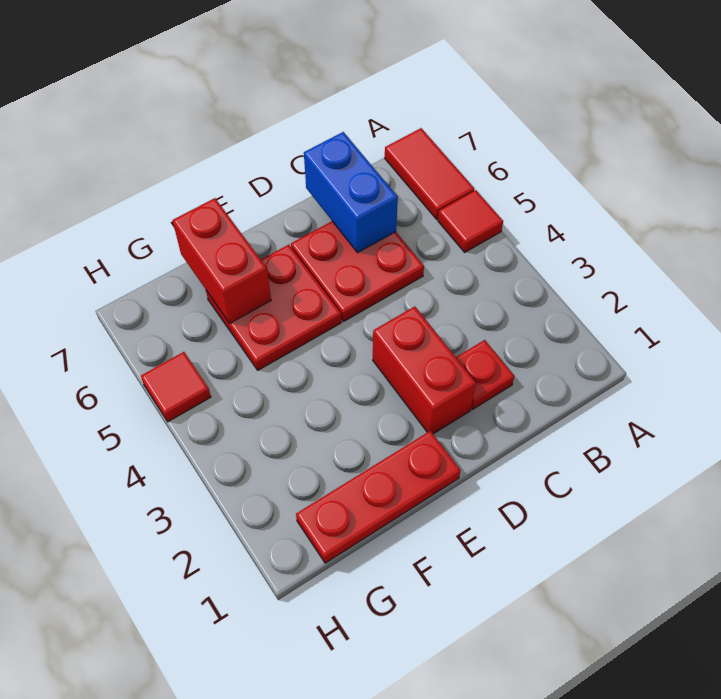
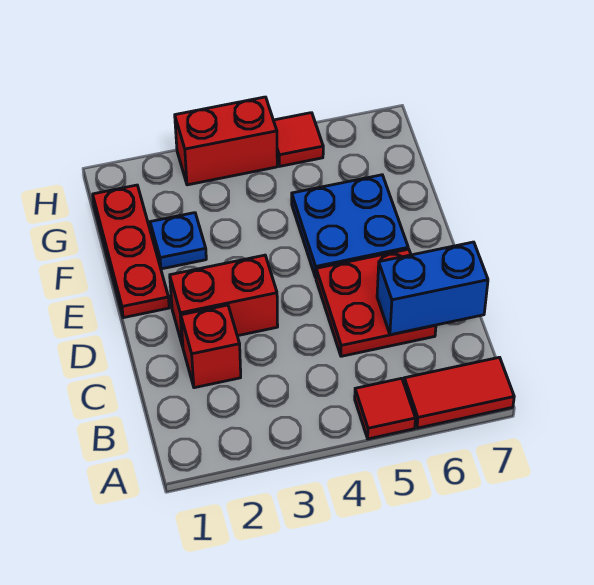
red 1x1 plate [456,340,514,409] -> red 1x1 brick [181,305,241,388]
red 2x2 plate [206,245,341,370] -> blue 2x2 plate [292,175,408,277]
none -> blue 1x1 plate [150,213,206,269]
red 1x2 brick [173,198,271,323] -> red 1x2 brick moved to [175,97,277,185]

